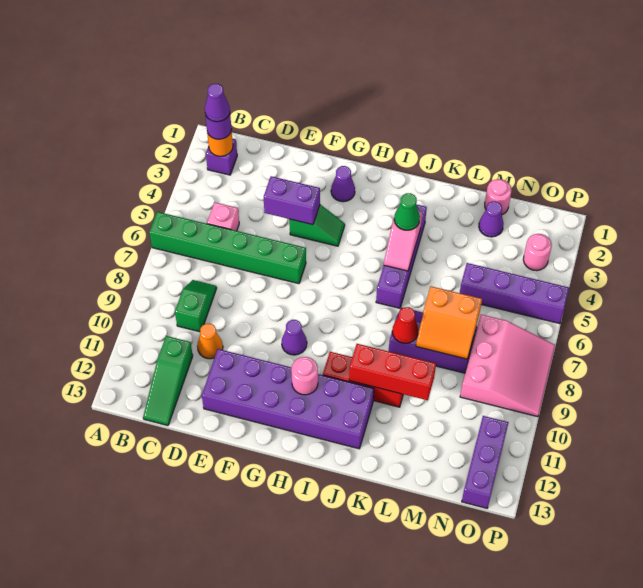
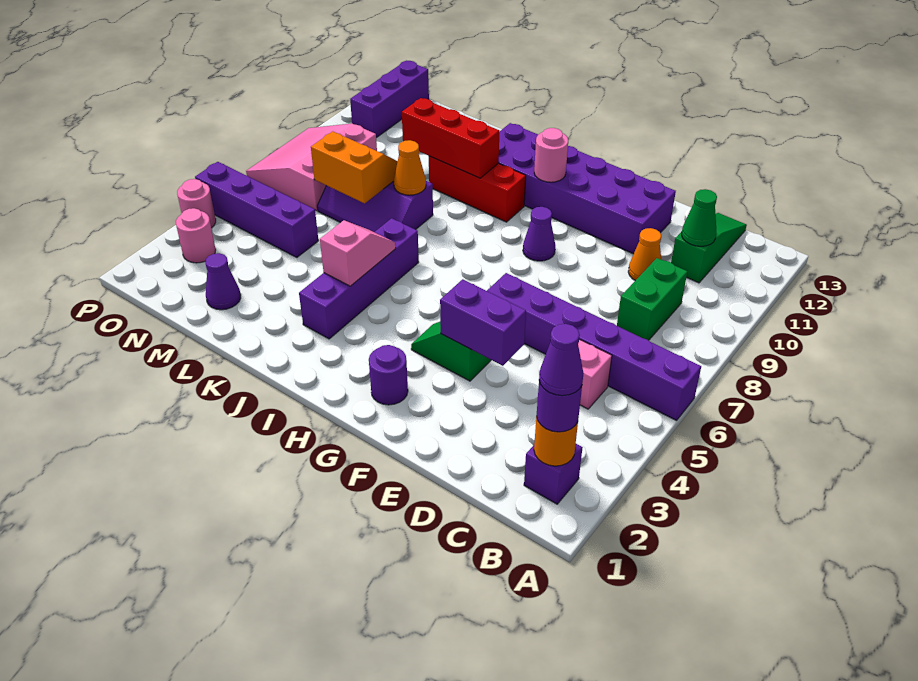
green 1x6 brick [149,212,306,284] -> purple 1x6 brick [487,273,701,420]
green 1x2 slope [175,280,217,332] -> green 1x2 brick [617,258,687,340]
purple 1x1 cone [331,166,355,202] -> purple 1x1 round brick [369,345,408,405]
green 1x1 cone [394,193,420,230] -> green 1x1 cone moved to [682,189,717,246]
red 1x1 cone [392,307,418,343] -> orange 1x1 cone [394,140,426,195]
pink 1x1 round brick [485,179,512,215] -> pink 1x1 round brick moved to [177,179,216,228]

